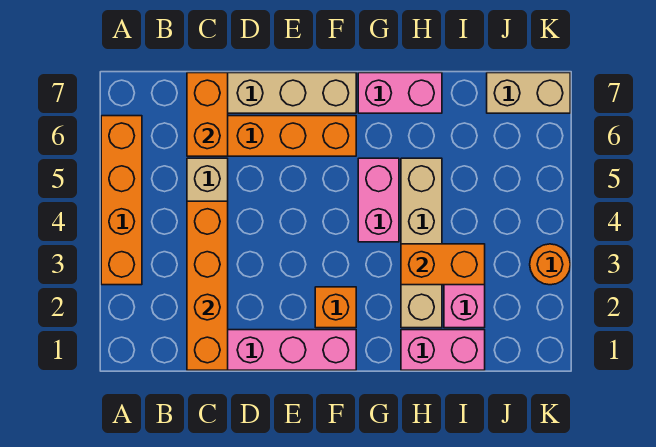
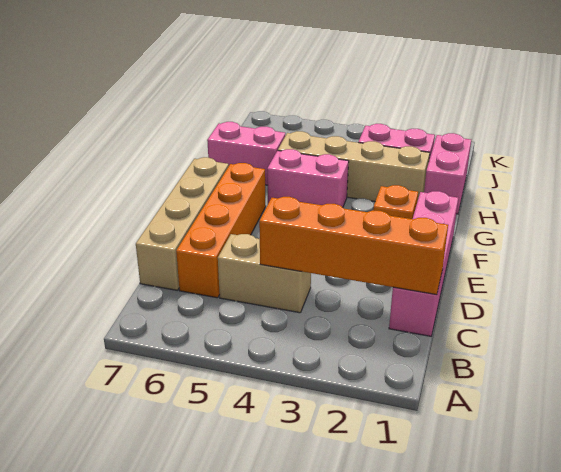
orange 1x4 brick [101,116,142,285] -> none
orange 1x2 brick [187,73,228,156] -> none
pink 1x2 brick [358,73,442,113] -> pink 1x2 brick turned to [207,122,285,185]
orange 1x2 brick [401,244,485,285] -> none
tan 1x2 brick [487,73,570,113] -> none
orange 1x1 round brick [530,244,570,285] -> none

